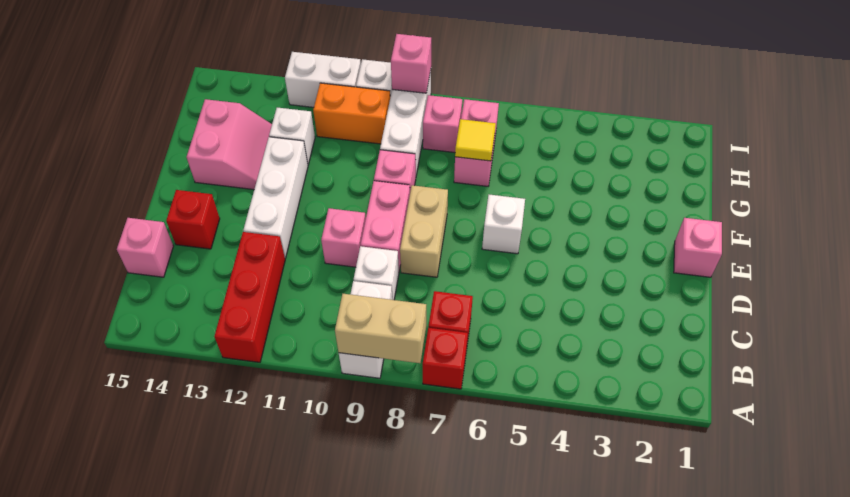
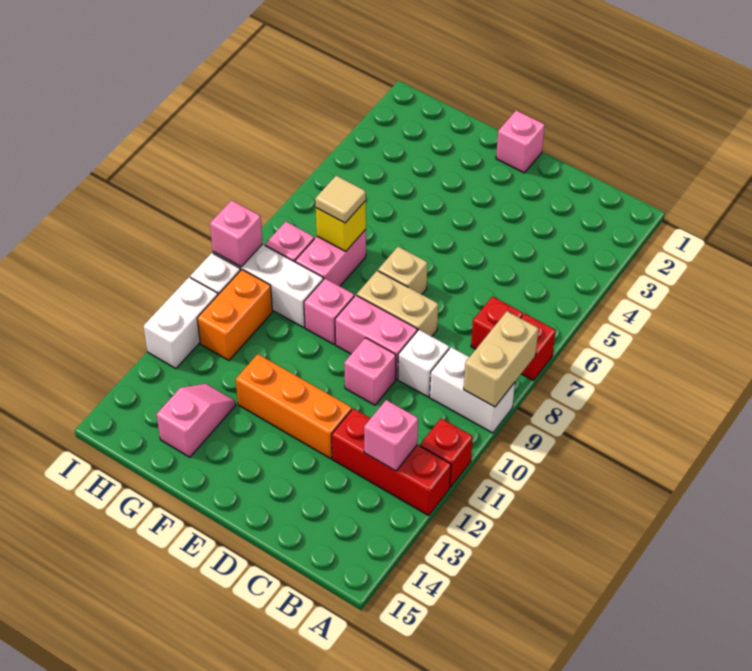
pink 1x1 brick [117,218,173,277] -> pink 1x1 brick moved to [364,400,418,471]
white 1x3 brick [243,137,308,258] -> orange 1x3 brick [236,354,352,459]
red 1x1 brick [166,190,220,249] -> red 1x1 brick moved to [420,418,473,488]
white 1x1 brick [482,195,525,254] -> none
none -> tan 1x1 brick [378,247,428,294]
pink 2x2 slope [187,99,272,190] -> pink 1x2 slope [156,384,236,457]
pink 1x2 brick [454,99,499,186] -> pink 1x2 brick turned to [295,229,366,286]
yellow 1x1 tile [455,119,496,161] -> yellow 1x1 brick [316,201,366,251]
none -> tan 1x1 tile [315,176,366,223]
white 1x1 brick [269,108,315,165] -> none

